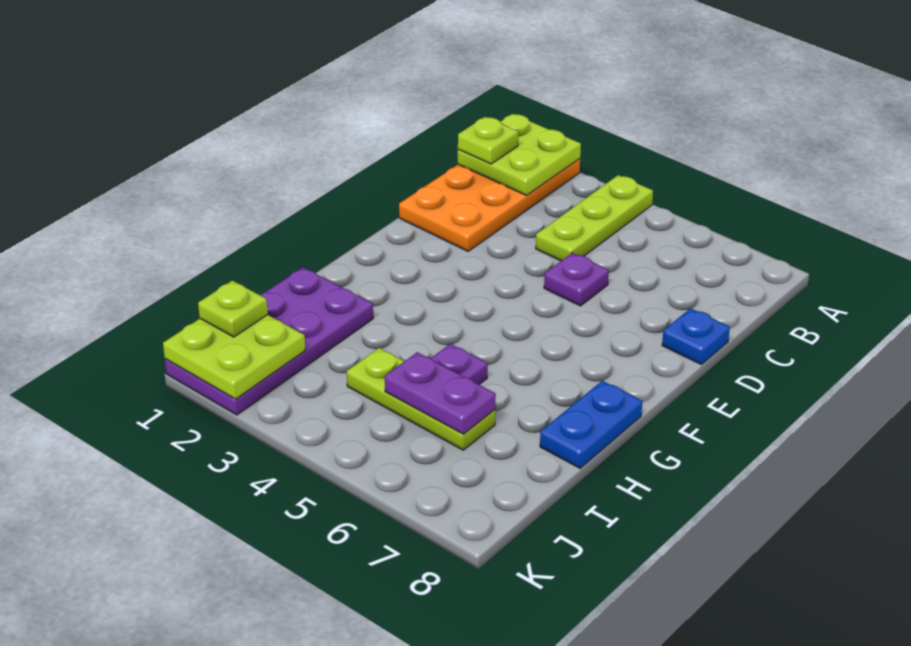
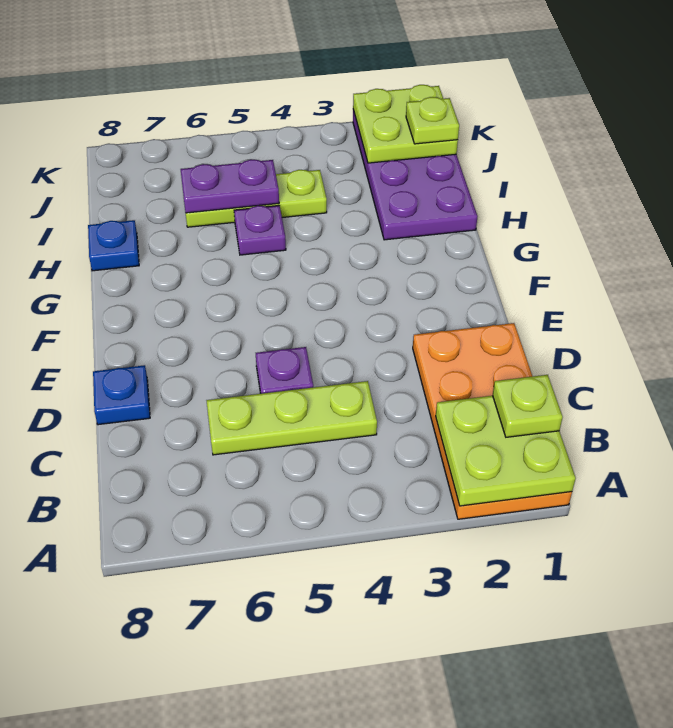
lime 1x3 plate [536,175,653,261] -> lime 1x3 plate turned to [206,381,377,455]
blue 1x2 plate [540,381,642,468] -> blue 1x1 plate [88,220,139,271]

